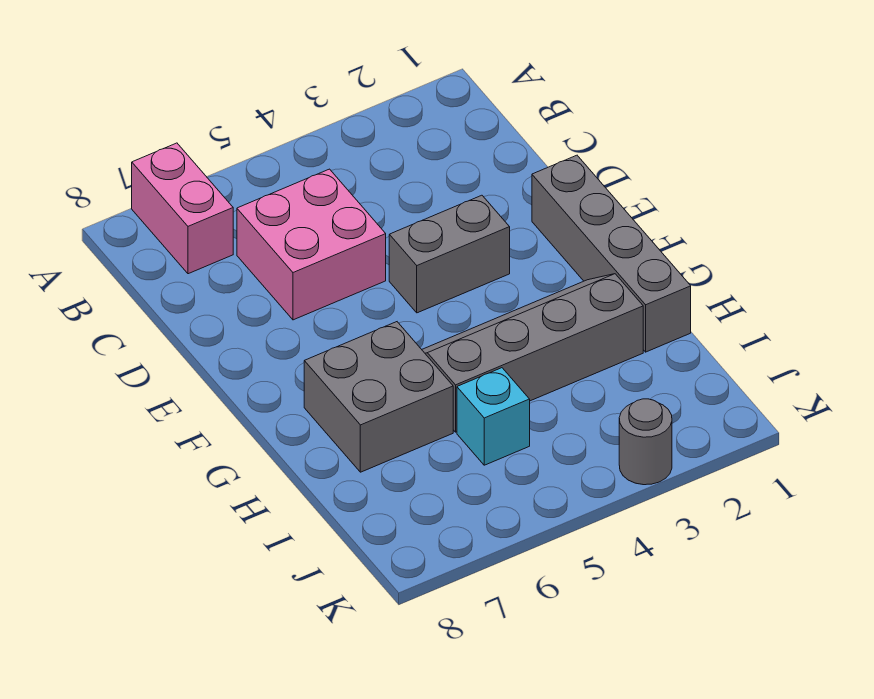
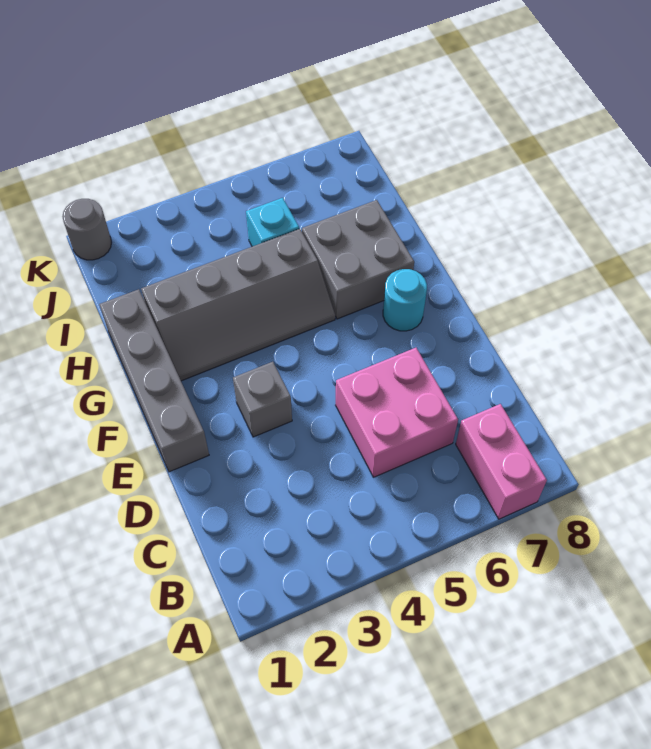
grey 1x2 brick [389,195,510,313] -> grey 1x1 brick [233,362,292,437]
none -> cyan 1x1 round brick [383,269,427,331]
grey 1x1 round brick [619,399,672,485] -> grey 1x1 round brick moved to [62,199,112,260]

